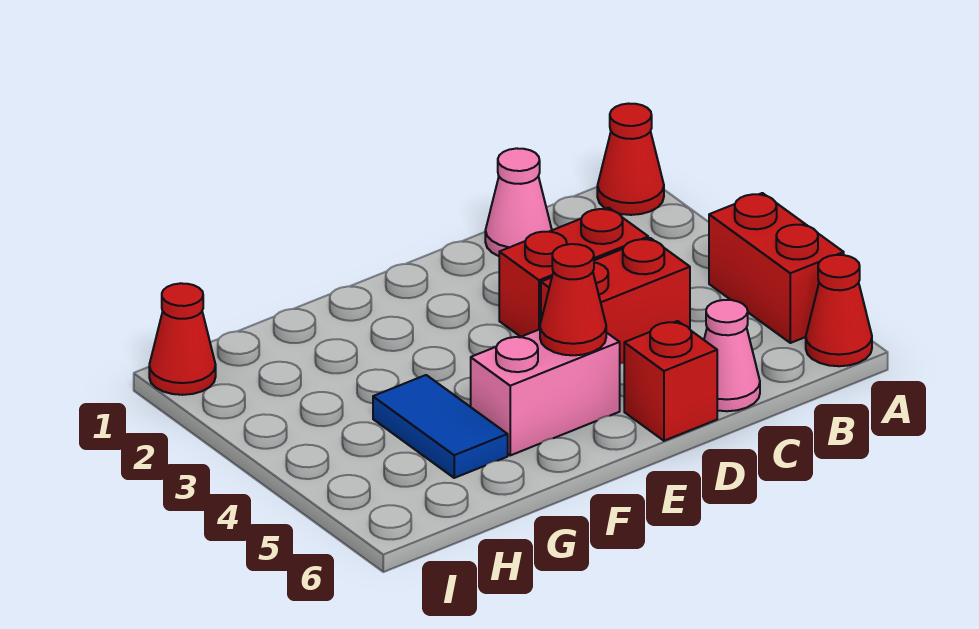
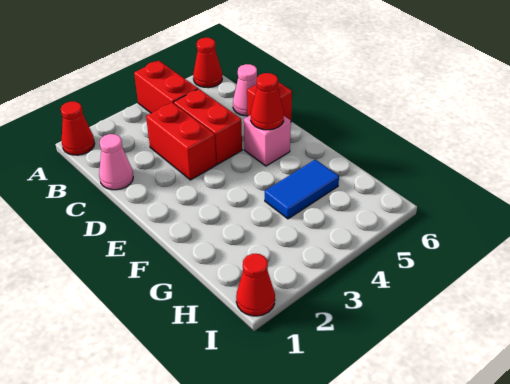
red 1x2 brick [709,193,844,343] -> red 1x2 brick turned to [134,61,198,113]
pink 1x2 brick [471,329,620,455] -> pink 1x1 brick [244,115,291,166]

